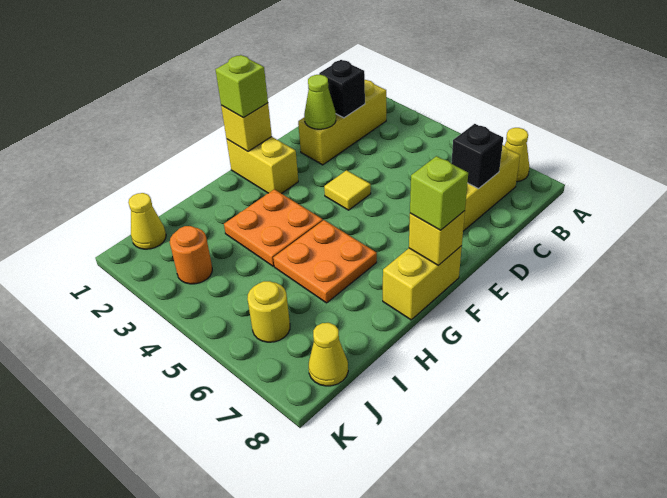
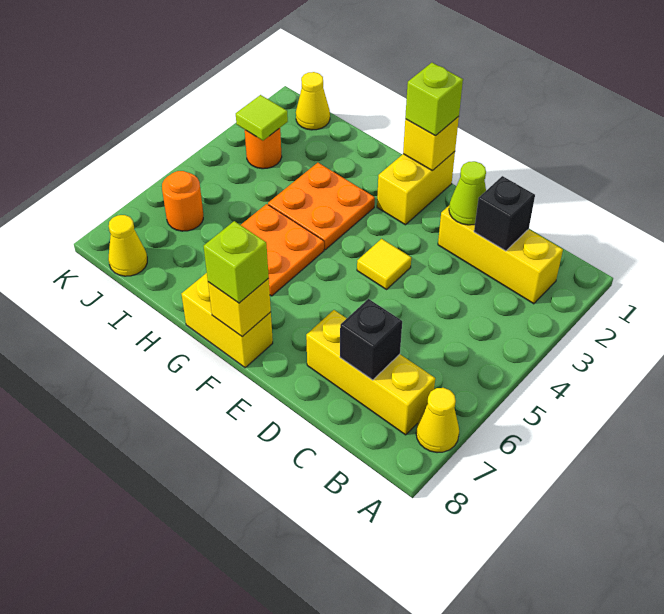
none -> lime 1x1 tile [236,95,288,140]
yellow 1x1 round brick [247,281,290,342] -> orange 1x1 round brick [162,171,203,231]

